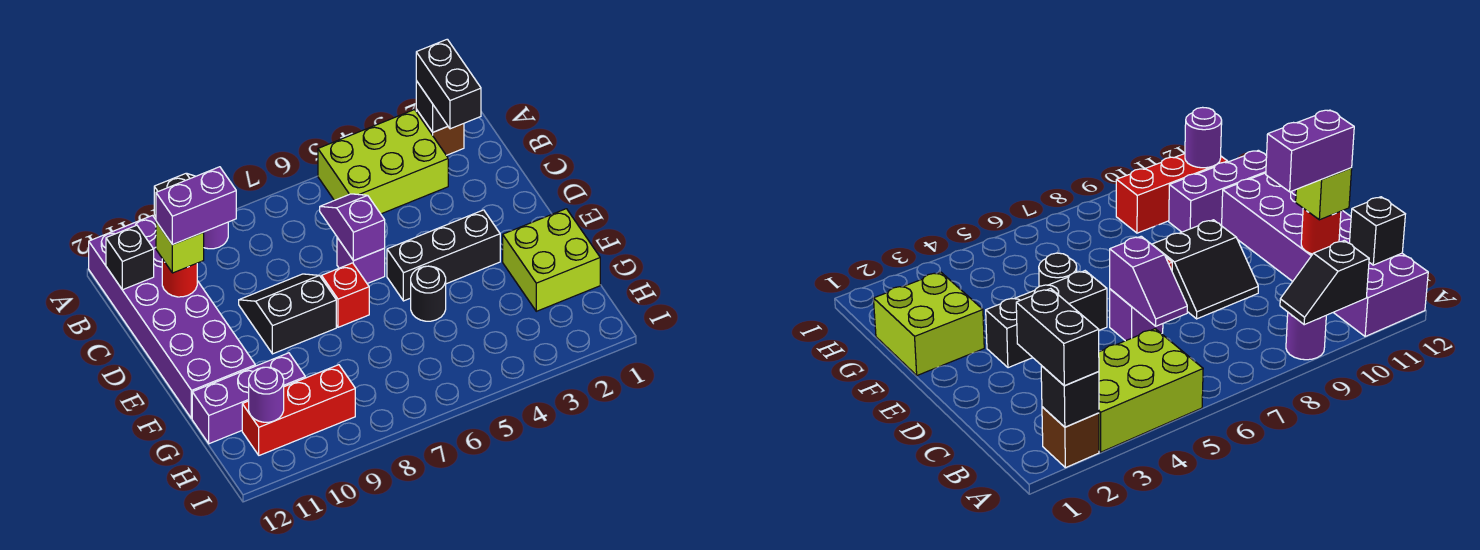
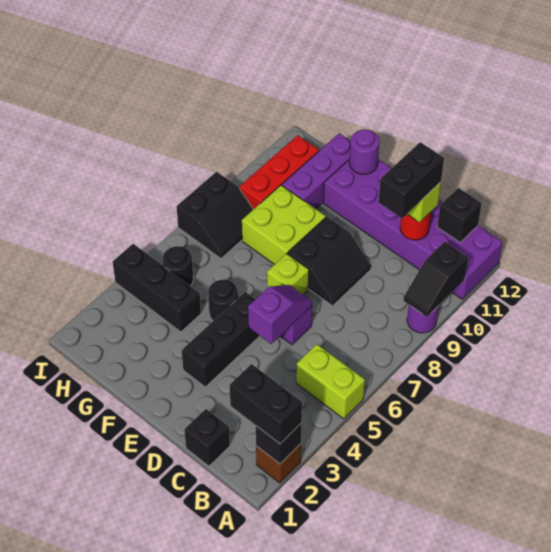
lime 2x3 brick [318,110,448,214] -> lime 1x2 brick [296,344,365,419]
none -> black 1x1 brick [184,409,230,466]
purple 1x2 slope [320,194,385,261] -> purple 1x2 slope turned to [248,285,312,344]
purple 1x2 brick [156,167,236,245] -> black 1x2 brick [378,142,444,218]
red 1x1 brick [322,263,369,327] -> lime 1x1 brick [267,254,309,295]
lime 2x2 brick [503,209,600,311] -> lime 2x2 brick moved to [242,185,326,265]
none -> black 1x3 brick [113,244,201,332]
none -> black 1x1 round brick [163,246,193,286]
none -> black 2x2 slope [177,172,253,259]
purple 1x1 round brick [249,367,284,422] -> purple 1x1 round brick moved to [349,130,379,174]

